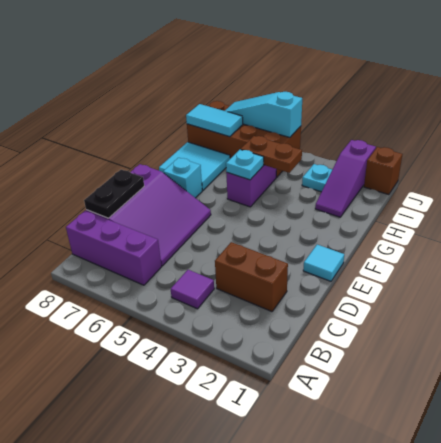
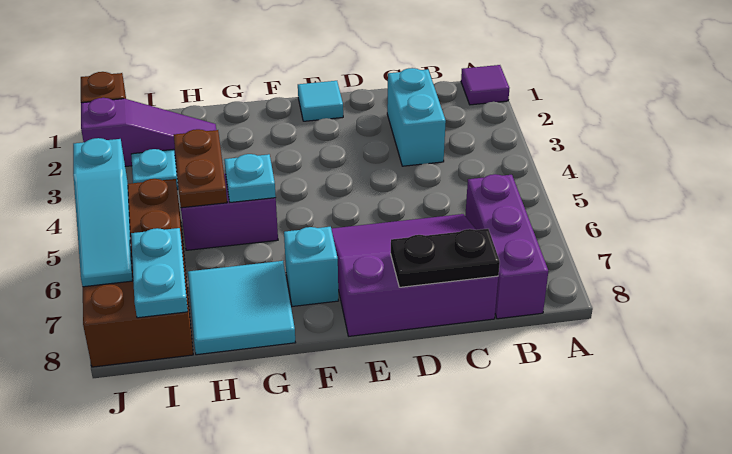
purple 1x1 tile [171,270,214,309] -> purple 1x1 tile moved to [461,65,509,105]
brown 1x2 brick [215,242,288,311] -> cyan 1x2 brick [387,68,446,166]
cyan 1x2 tile [186,104,243,137] -> cyan 1x2 plate [131,228,188,318]

